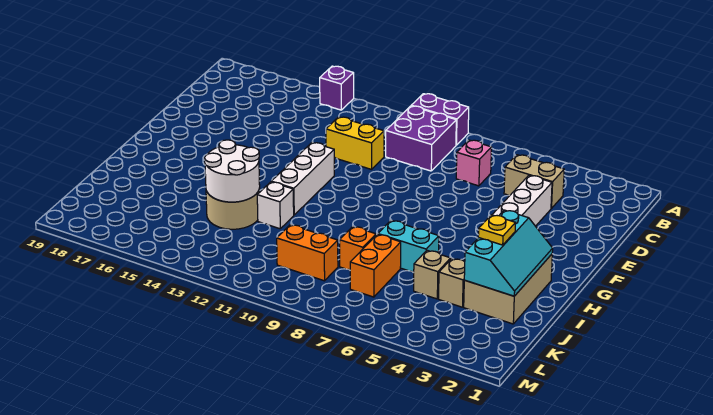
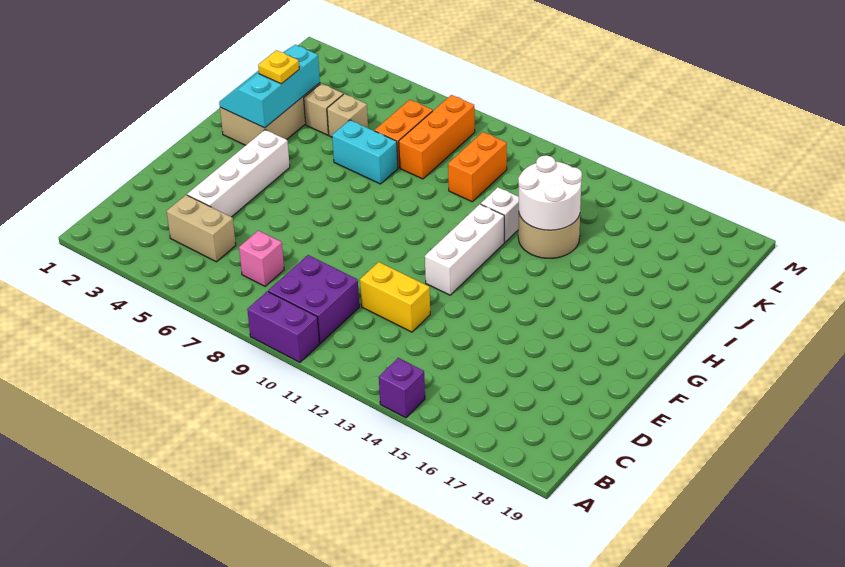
orange 1x1 brick [340,227,376,270] -> orange 1x3 brick [399,95,475,179]
orange 1x2 brick [277,225,338,281] -> orange 1x2 brick turned to [448,132,507,202]

